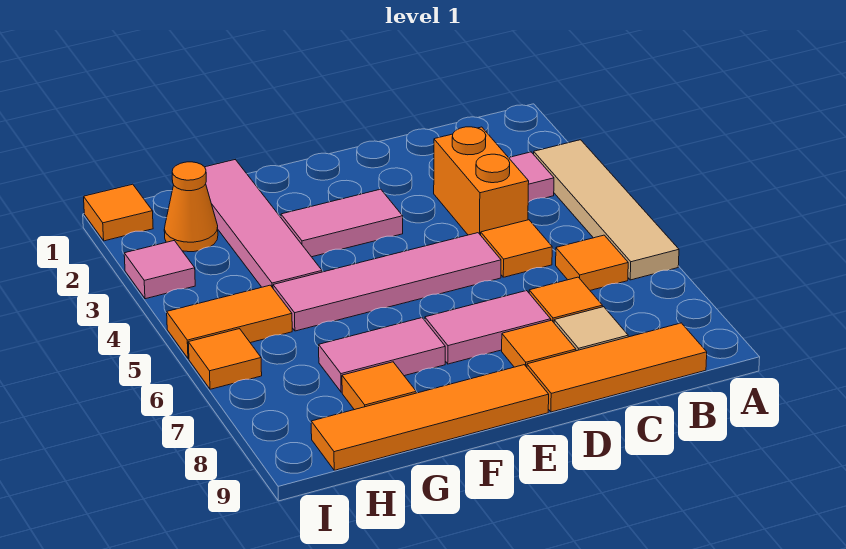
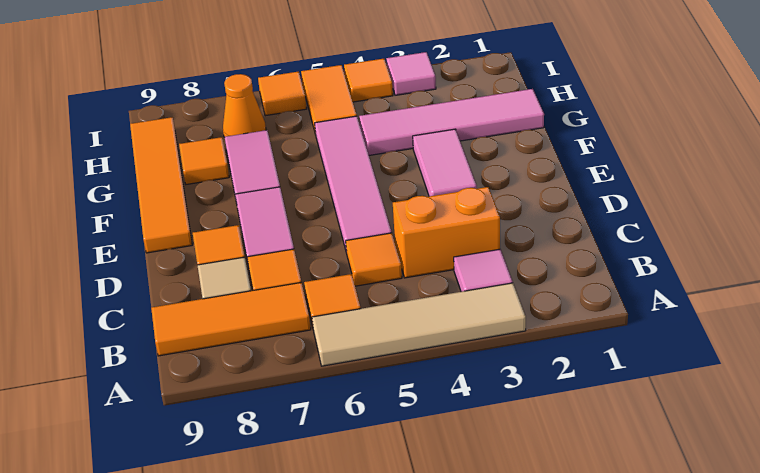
orange 1x3 tile [527,323,707,412] -> orange 1x3 tile turned to [151,282,311,356]
orange 1x1 cone [164,162,218,252] -> orange 1x1 cone moved to [223,74,266,137]
orange 1x1 tile [84,184,153,241] -> orange 1x1 tile moved to [344,59,393,102]

